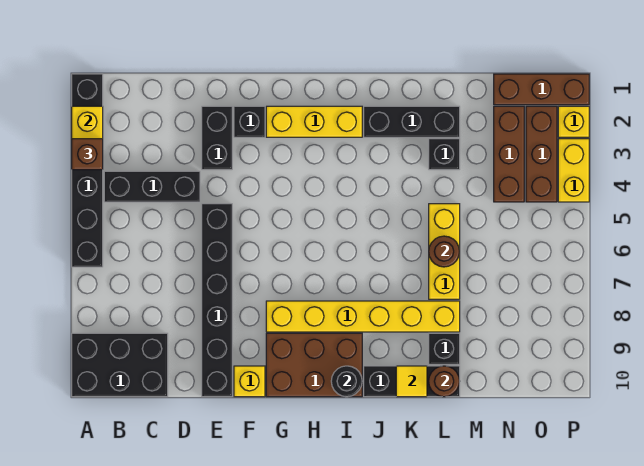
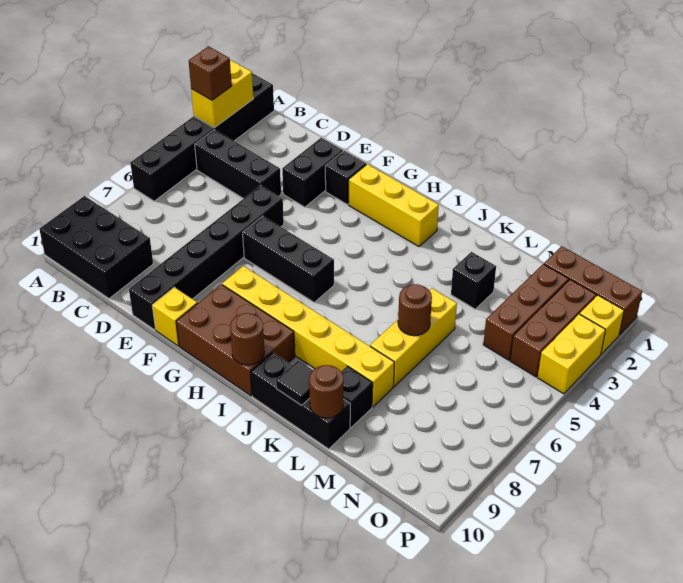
black 1x1 round brick [331,366,362,397] -> brown 1x1 round brick [230,313,265,365]
black 1x3 brick [364,106,460,137] -> black 1x3 brick moved to [243,216,334,302]
yellow 1x1 tile [396,366,427,397] -> black 1x1 tile [276,361,313,406]

